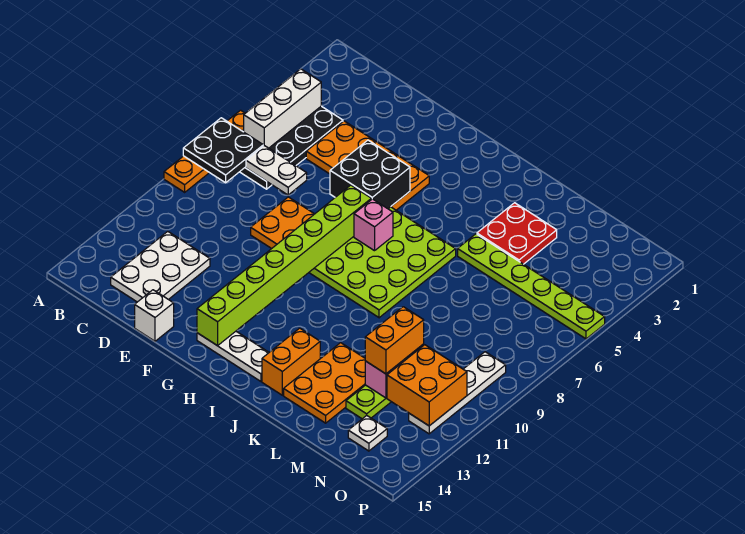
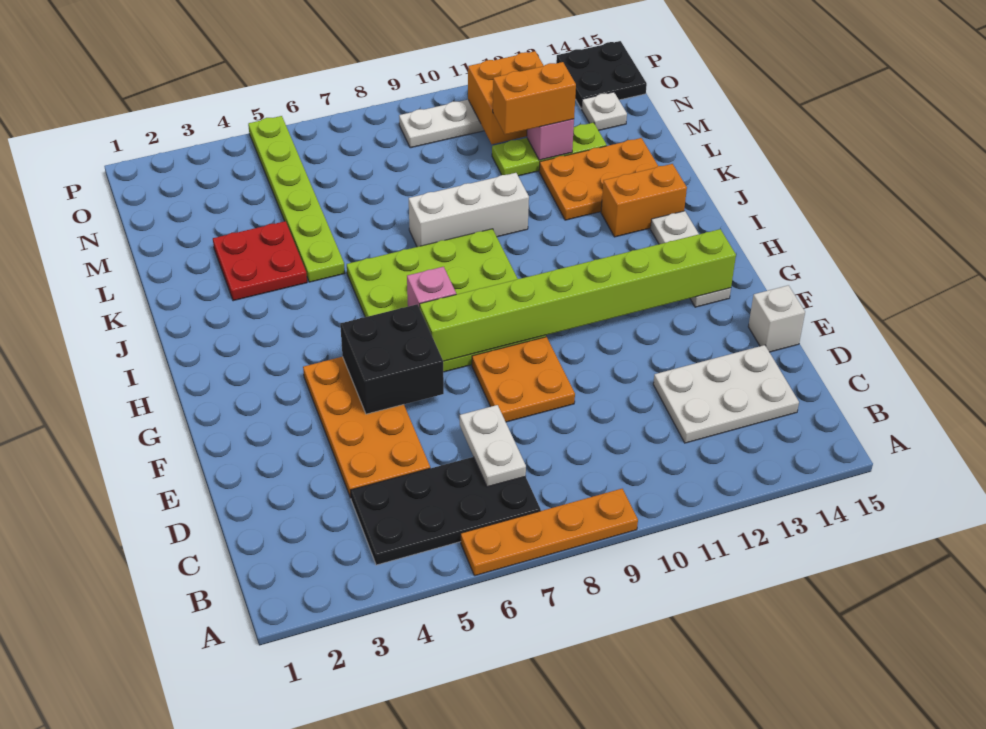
black 2x2 plate [183,118,263,183] -> black 2x2 plate moved to [556,41,647,109]
white 1x3 brick [244,69,321,148] -> white 1x3 brick moved to [409,173,529,247]

